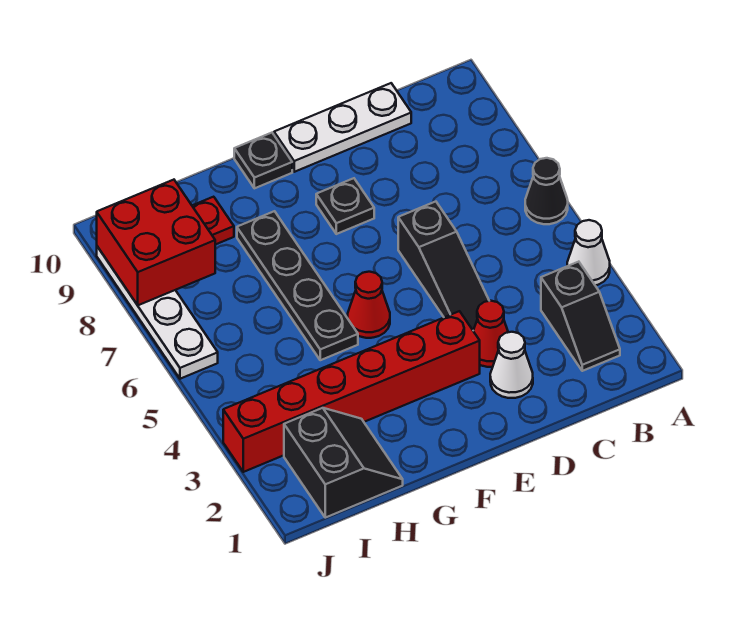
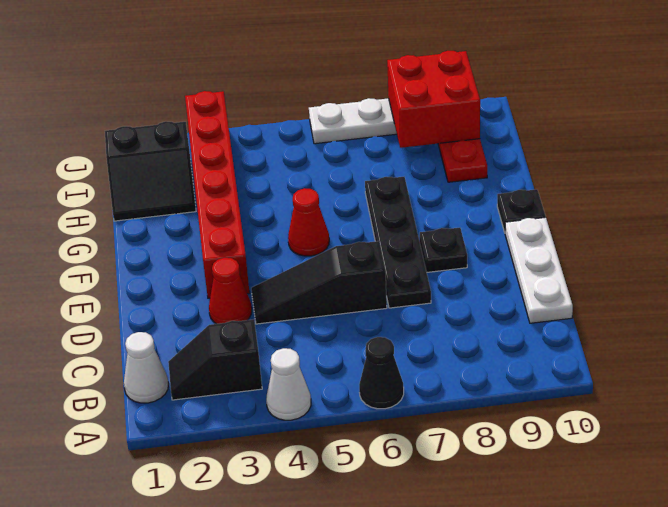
white 1x1 cone [490,332,533,398] -> white 1x1 cone moved to [124,332,169,403]
black 1x4 plate [237,211,358,360] -> black 1x4 plate turned to [365,177,431,308]

